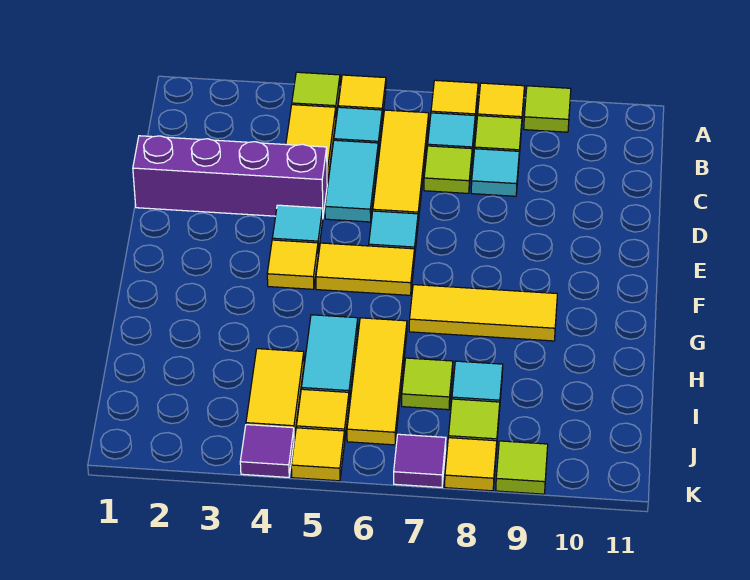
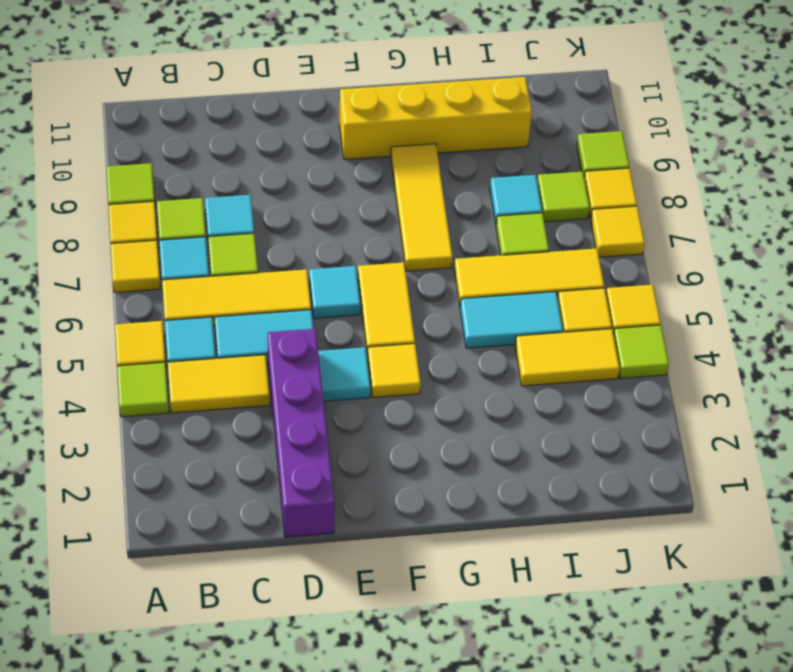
none -> yellow 1x4 brick [340,77,532,160]
purple 1x1 tile [240,425,294,477] -> lime 1x1 tile [614,325,669,379]
purple 1x1 tile [394,434,446,487] -> yellow 1x1 tile [591,206,645,257]

